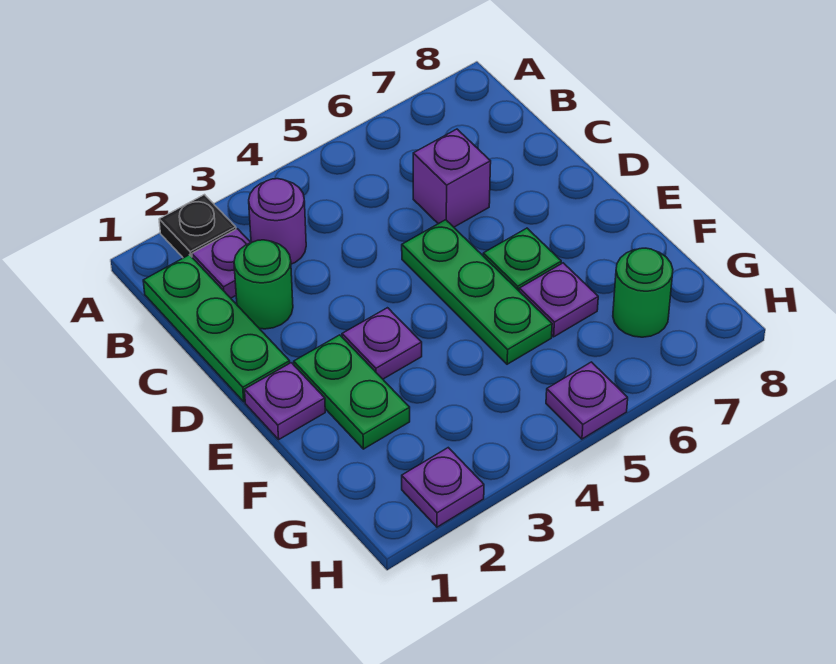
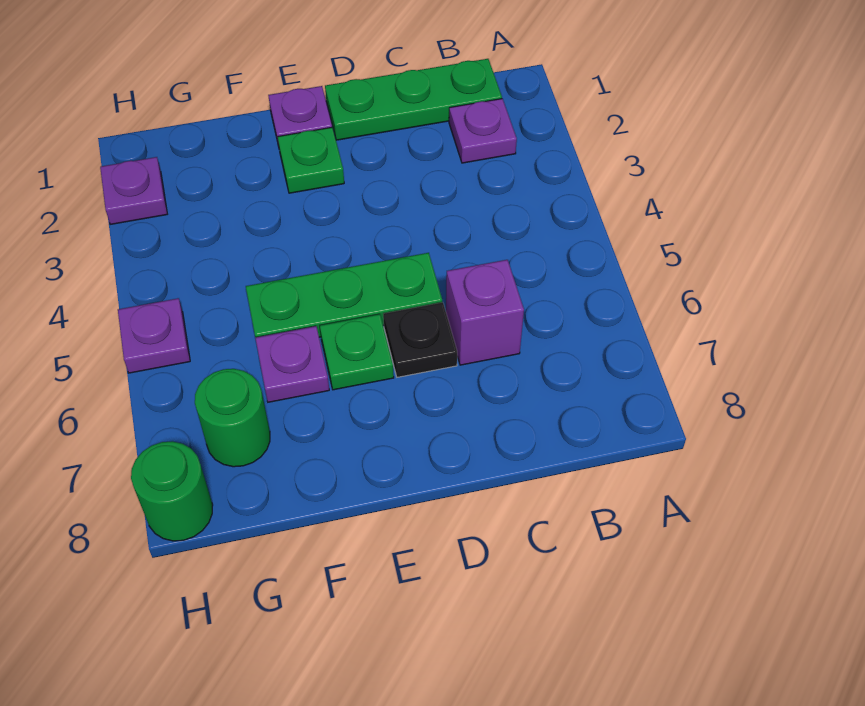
black 1x1 plate [159,195,236,258] -> black 1x1 plate moved to [383,302,457,377]
purple 1x1 round brick [249,179,306,264] -> none
green 1x1 round brick [234,240,293,329] -> green 1x1 round brick moved to [131,441,213,541]
green 1x2 plate [294,335,410,449] -> green 1x1 plate [278,127,344,193]
purple 1x1 plate [342,308,422,379] -> none

